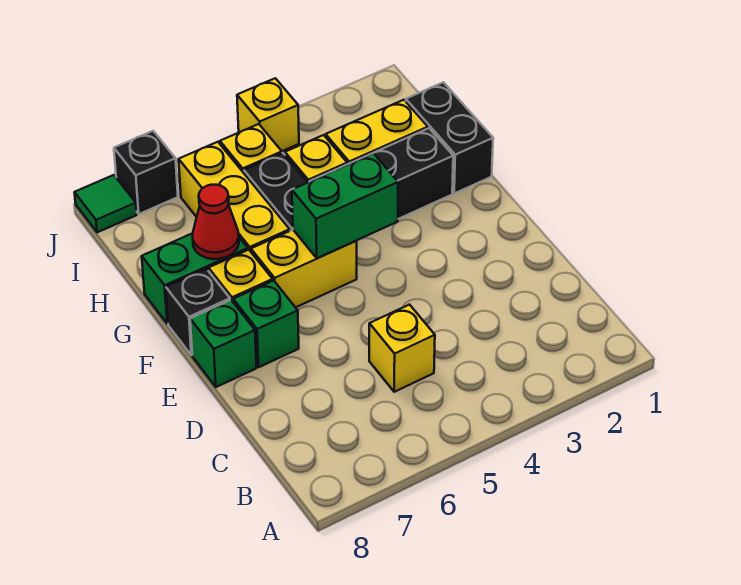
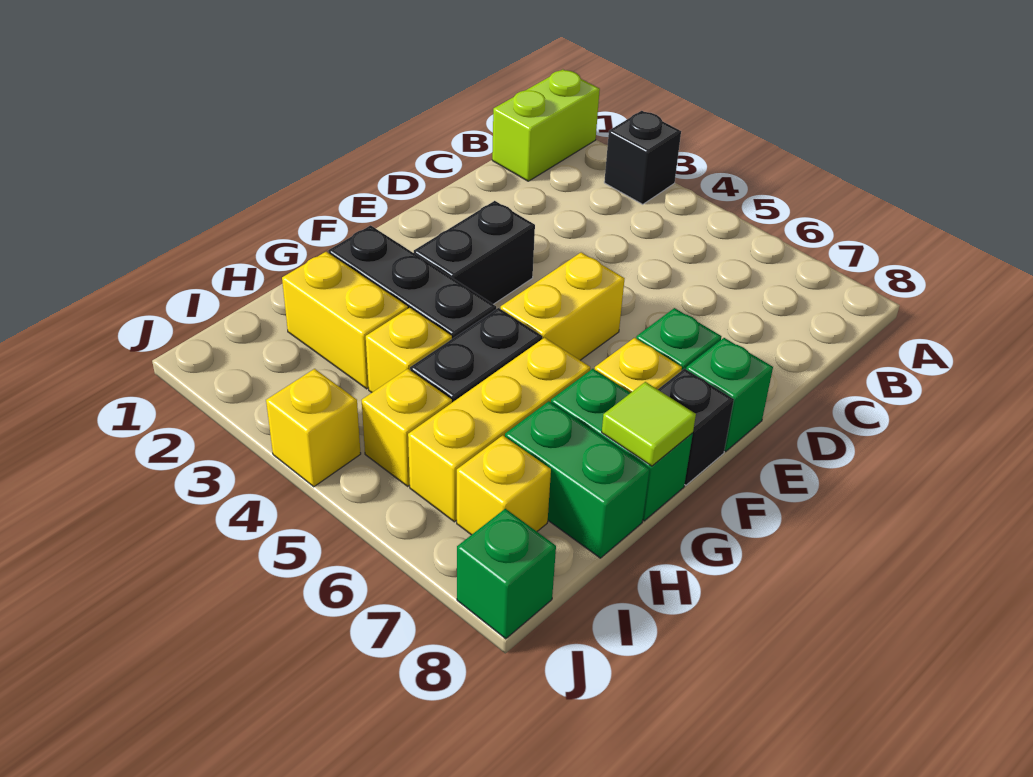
none -> lime 1x2 brick [492,69,600,181]
yellow 1x1 brick [369,305,435,392] -> yellow 1x1 brick moved to [457,435,551,535]
green 1x2 brick [292,153,398,258] -> green 1x2 brick moved to [505,401,650,558]
yellow 1x2 brick [251,230,357,307] -> yellow 1x2 brick turned to [500,252,625,360]
black 1x2 brick [406,82,493,193] -> black 1x2 brick moved to [414,201,535,304]
red 1x1 cone [192,185,239,259] -> none
none -> lime 1x1 tile [602,382,696,466]
black 1x1 brick [114,131,178,214] -> black 1x1 brick moved to [604,111,681,204]
green 1x1 tile [74,175,137,232] -> green 1x1 brick [457,509,556,639]

